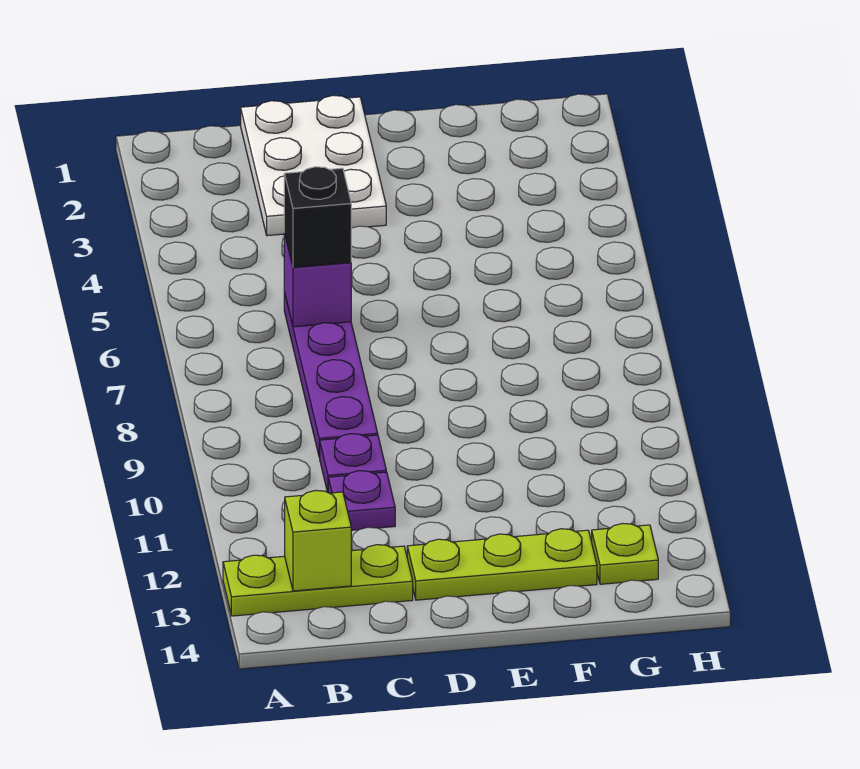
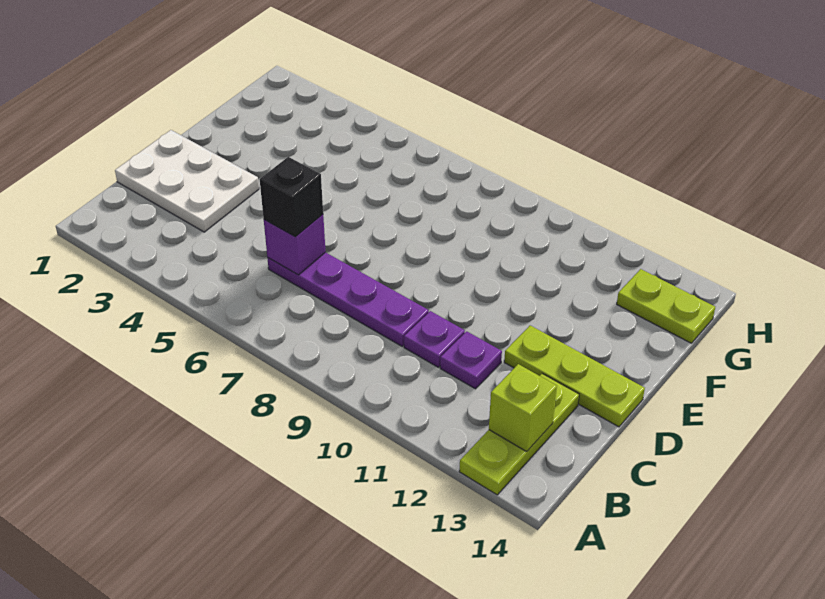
lime 1x3 plate [407,529,597,600] -> lime 1x3 plate turned to [504,326,645,427]
lime 1x1 plate [592,523,658,584] -> lime 1x2 plate [617,269,715,343]

